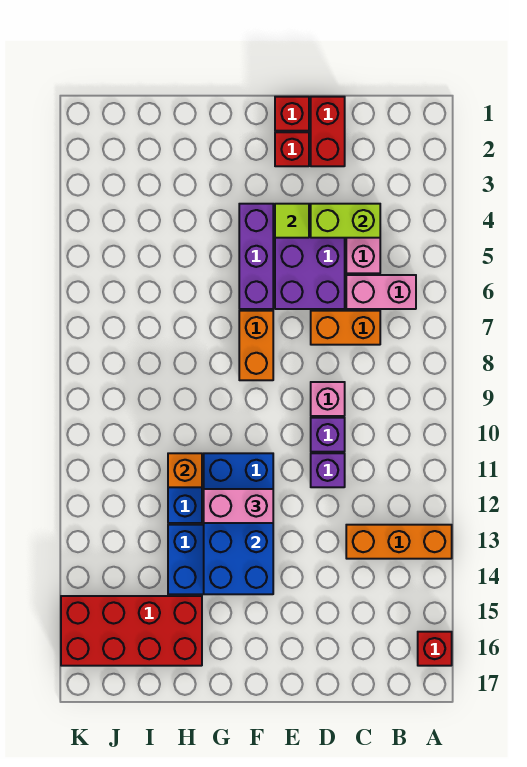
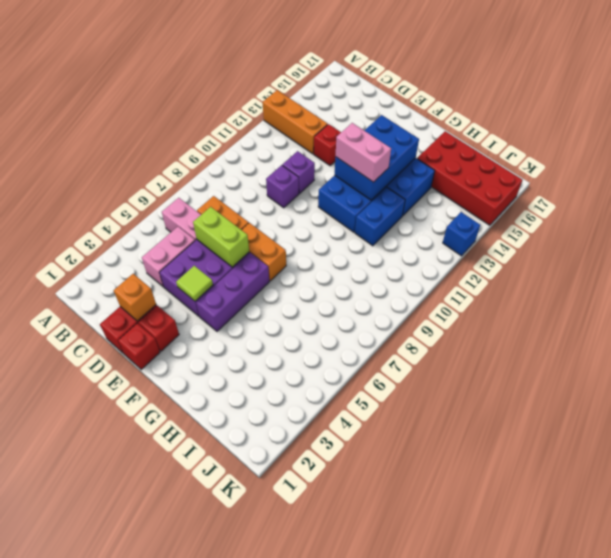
red 1x1 brick [418,632,452,666] -> red 1x1 brick moved to [314,124,341,166]
lime 1x2 brick [311,204,380,238] -> lime 1x2 brick moved to [193,207,249,267]
pink 1x1 brick [311,382,345,416] -> none
orange 1x2 brick [239,311,273,380] -> orange 1x2 brick turned to [242,223,286,281]
orange 1x1 brick [168,453,202,487] -> orange 1x1 brick moved to [114,274,156,321]
none -> blue 1x1 brick [443,212,480,256]

